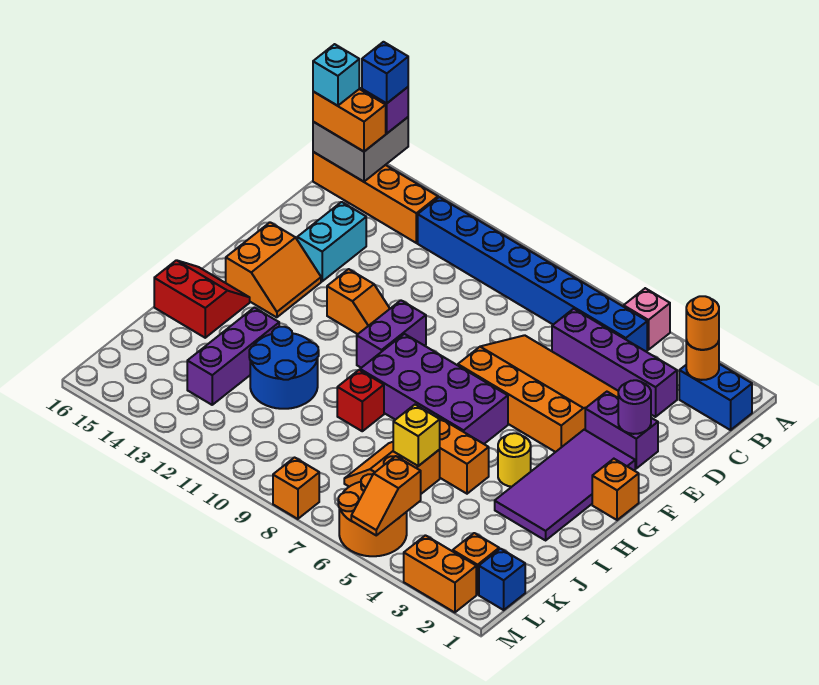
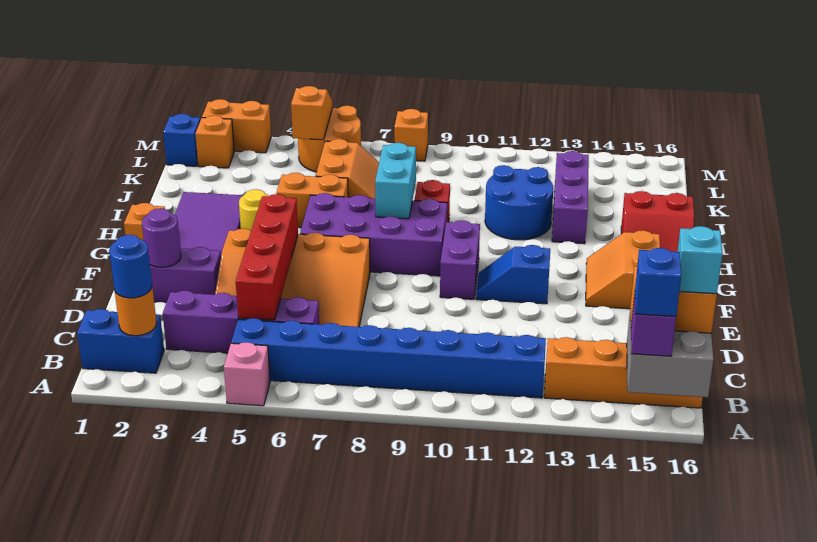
orange 1x1 round brick [686,296,719,350] -> blue 1x1 round brick [109,235,152,298]
none -> red 1x4 brick [236,194,298,320]
cyan 1x2 brick [297,202,366,281] -> cyan 1x2 brick moved to [375,143,416,219]
orange 1x2 slope [327,269,390,334] -> blue 1x2 slope [476,245,550,304]
yellow 1x1 brick [393,405,440,466] -> none

